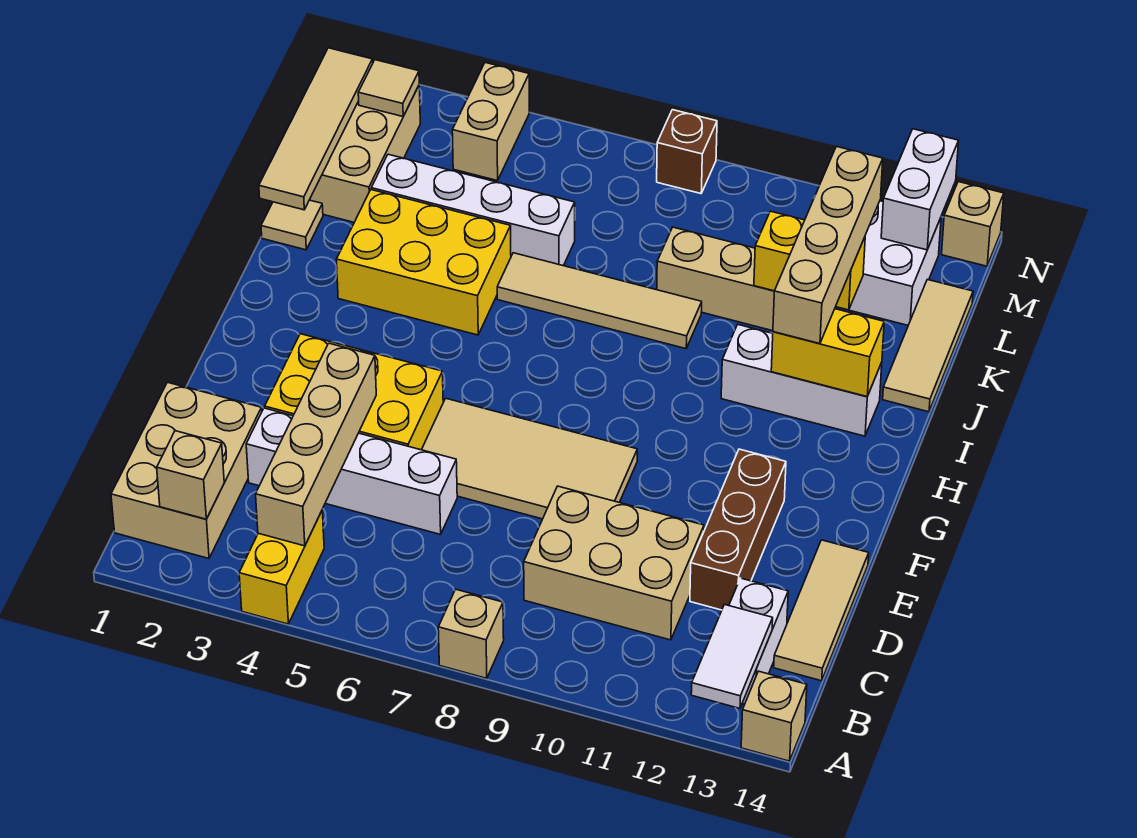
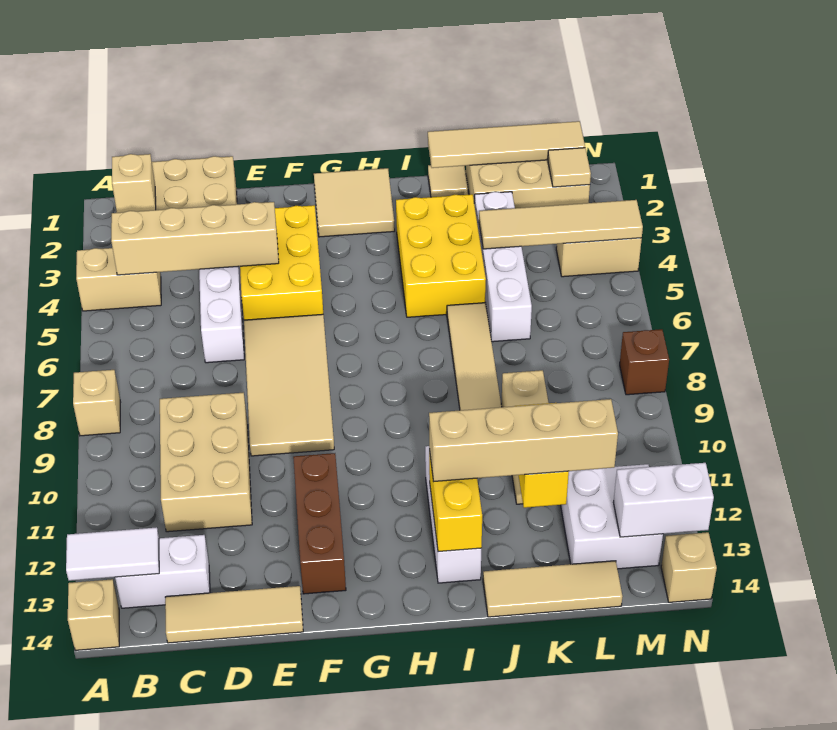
yellow 1x2 brick [239,511,324,624] -> tan 1x2 brick [76,248,161,311]
brown 1x3 brick [690,449,786,610] -> brown 1x3 brick turned to [293,453,346,594]
none -> tan 2x2 tile [314,168,395,237]
none -> tan 1x4 tile [479,200,643,249]

